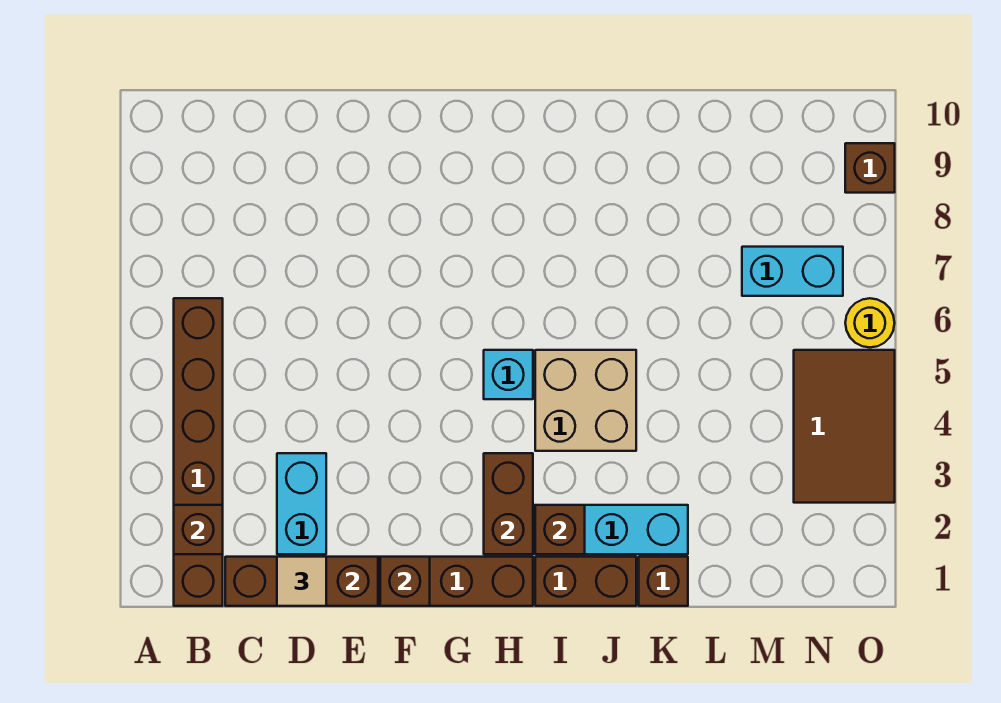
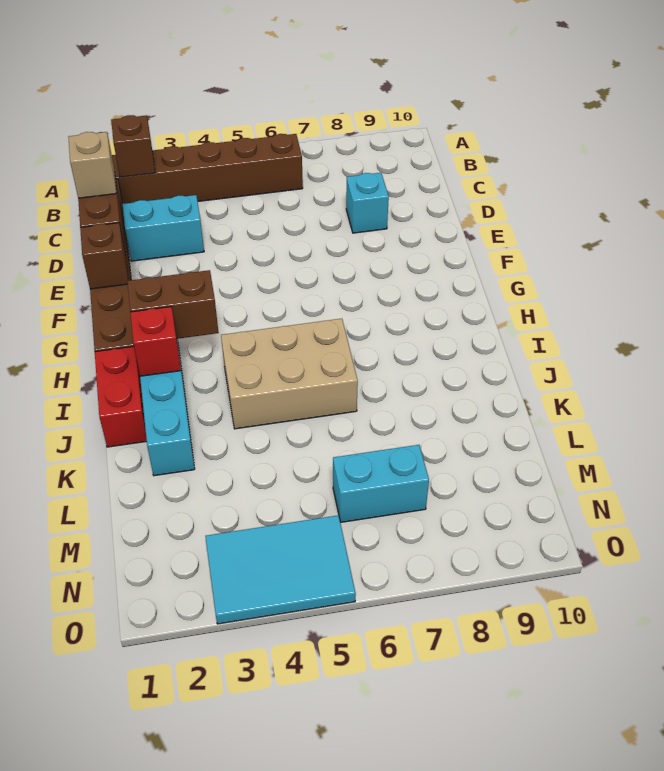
tan 1x1 tile [277,557,326,606] -> tan 1x1 brick [68,132,117,198]
cyan 1x1 brick [484,350,533,399] -> cyan 1x1 brick moved to [346,173,389,233]
brown 1x2 brick [535,557,636,606] -> red 1x2 brick [95,346,147,447]
brown 1x1 brick [535,505,585,554] -> red 1x1 brick [130,307,181,376]
tan 2x2 brick [535,350,636,451] -> tan 2x3 brick [221,319,358,429]
brown 1x1 brick [639,557,688,606] -> none
cyan 1x2 brick [742,247,843,296] -> cyan 1x2 brick turned to [333,445,429,523]
brown 2x3 tile [794,350,895,503] -> cyan 2x3 tile [205,515,356,624]
yellow 1x1 round brick [845,298,894,347] -> none
brown 1x1 brick [845,143,895,193] -> none

